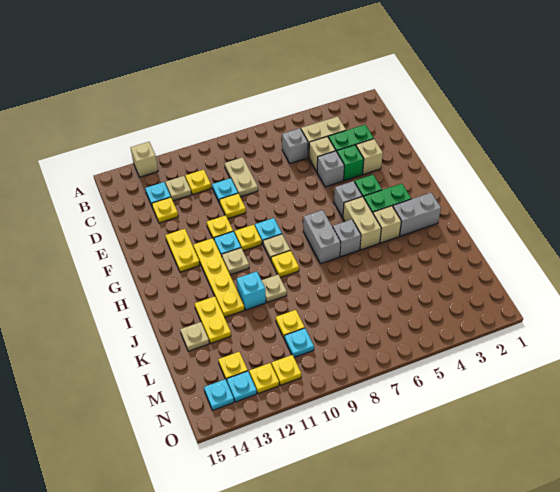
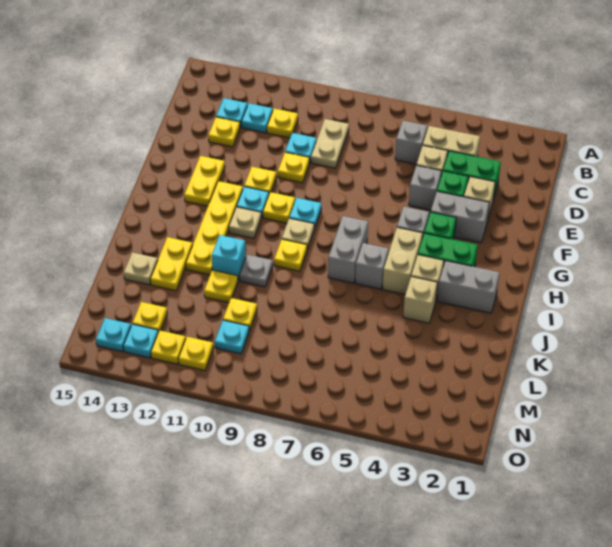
tan 1x1 brick [130,142,158,177] -> tan 1x1 brick moved to [403,277,437,323]
tan 1x1 plate [165,176,191,201] -> cyan 1x1 plate [241,103,273,133]
none -> grey 1x2 brick [431,191,490,243]
tan 1x1 plate [261,275,287,303] -> grey 1x1 plate [239,255,273,287]
none -> yellow 1x1 plate [204,270,238,303]

